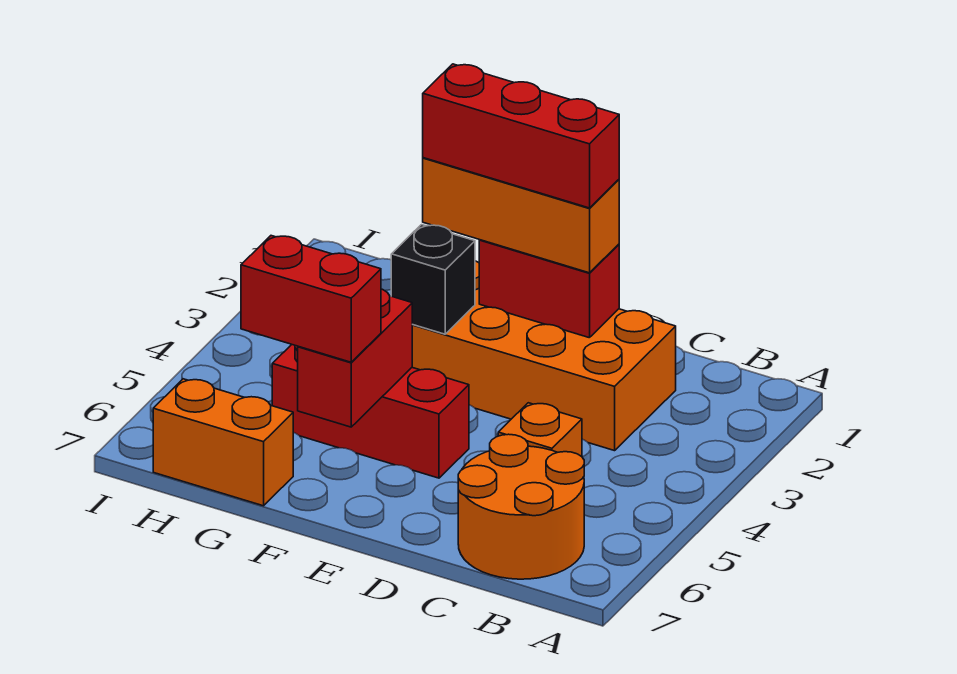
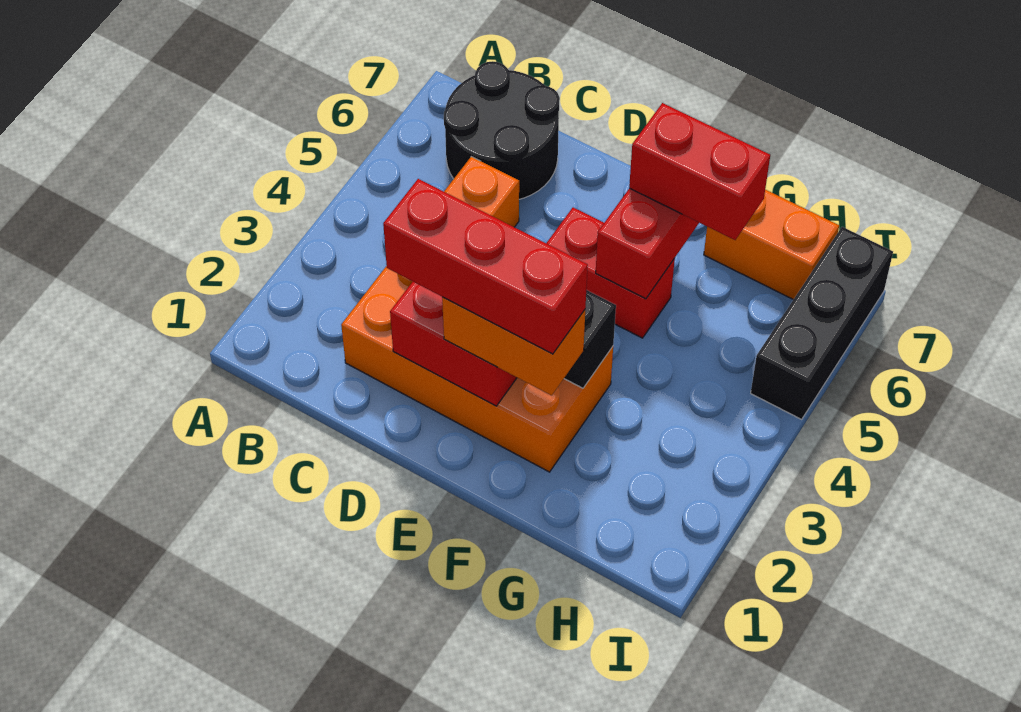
orange 2x2 round brick [458,434,584,579] -> black 2x2 round brick [444,61,560,199]
orange 1x3 brick [423,158,619,273] -> orange 1x2 brick [442,297,585,395]
red 1x3 brick [272,345,469,478] -> red 1x2 brick [546,208,675,338]
none -> black 1x3 brick [751,227,893,419]

